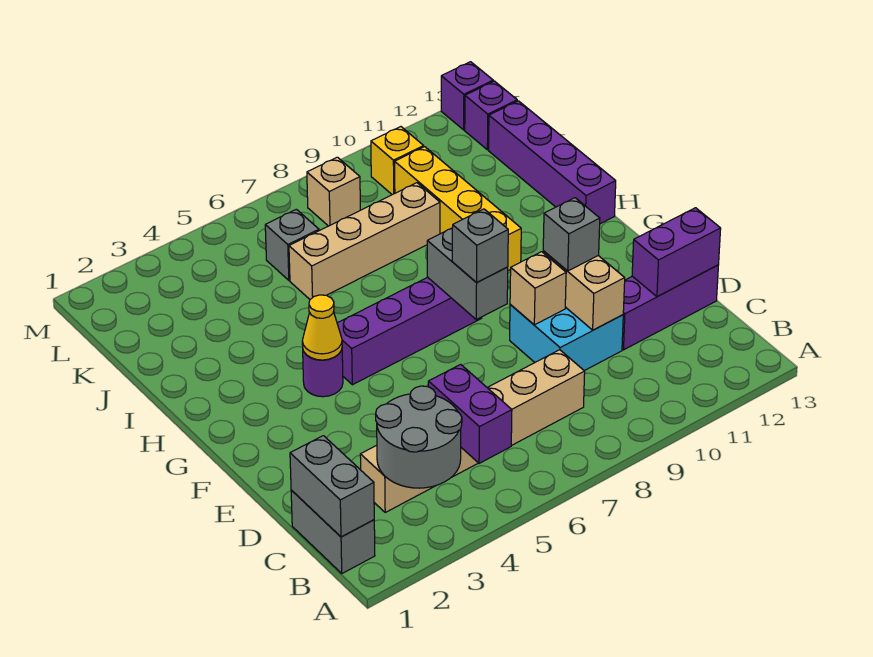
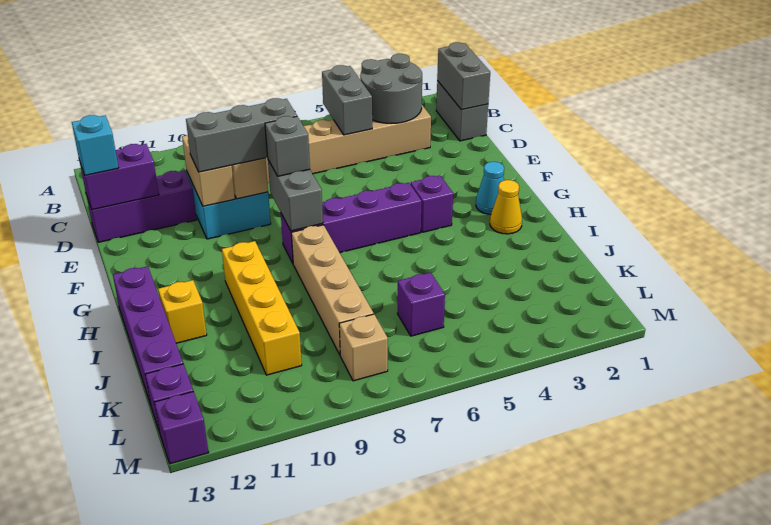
purple 1x2 brick [428,364,512,463] -> grey 1x2 brick [322,65,372,135]
none -> cyan 1x1 brick [72,115,118,175]
grey 1x1 brick [543,198,600,271] -> grey 1x3 brick [186,98,297,172]
none -> cyan 1x1 cone [476,162,504,215]
purple 1x1 round brick [303,350,343,397] -> purple 1x1 brick [411,176,453,232]
yellow 1x1 cone [302,295,342,360] -> yellow 1x1 cone moved to [490,180,522,234]
tan 1x4 brick [289,183,440,299] -> tan 1x4 brick turned to [291,225,374,355]
grey 1x1 brick [265,209,319,280] -> purple 1x1 brick [397,272,445,336]
yellow 1x1 brick [371,127,424,195] -> yellow 1x1 brick moved to [158,280,207,343]

